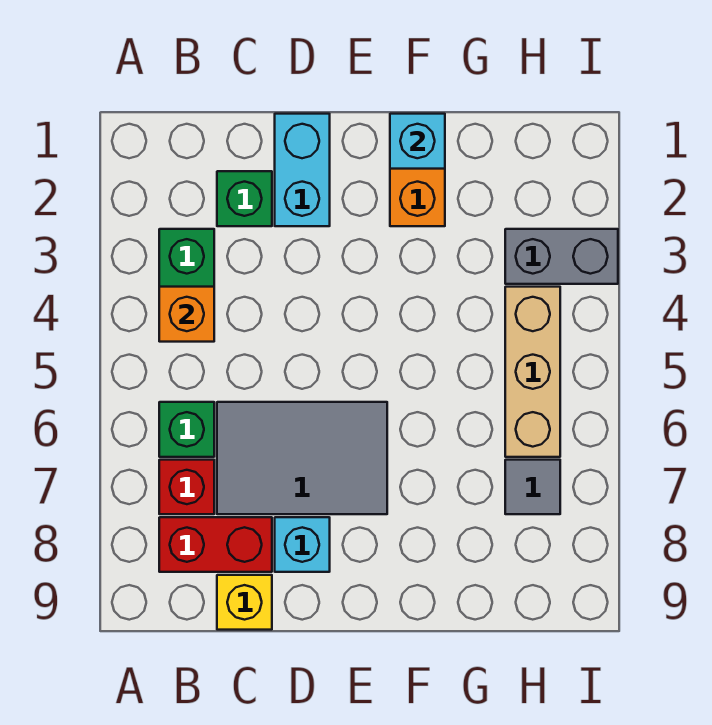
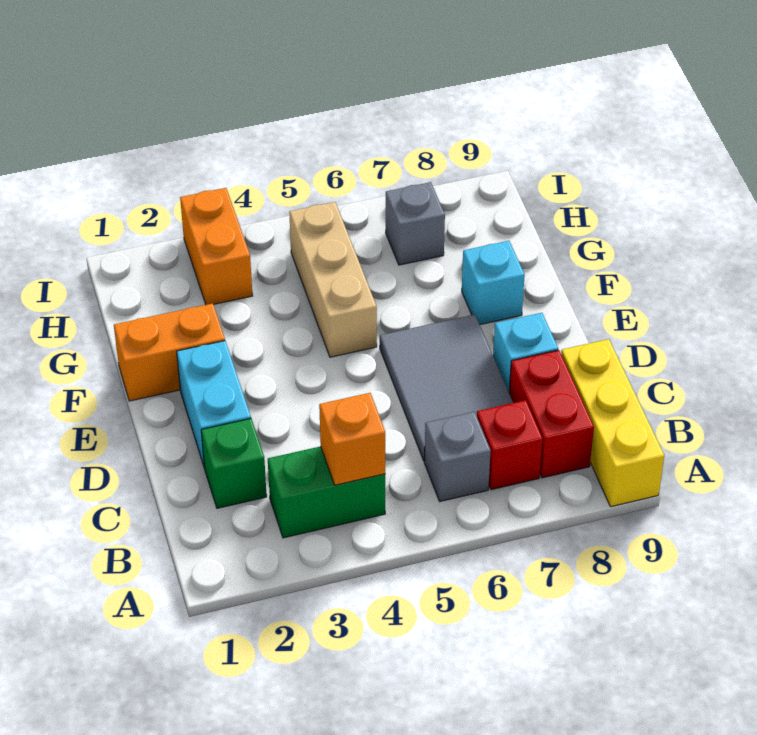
green 1x1 brick [159,402,214,457] -> grey 1x1 brick [424,412,491,501]
yellow 1x1 brick [217,575,272,630] -> yellow 1x3 brick [561,339,664,507]
cyan 1x2 brick [275,114,330,226] -> cyan 1x2 brick turned to [177,341,251,468]
cyan 1x1 brick [390,114,445,169] -> cyan 1x1 brick moved to [462,241,525,324]
grey 1x2 brick [505,229,618,284] -> orange 1x2 brick [180,188,253,305]
tan 1x3 brick [505,287,560,457] -> tan 1x3 brick turned to [289,202,377,357]
grey 1x1 tile [505,460,560,514] -> grey 1x1 brick [386,182,445,265]

